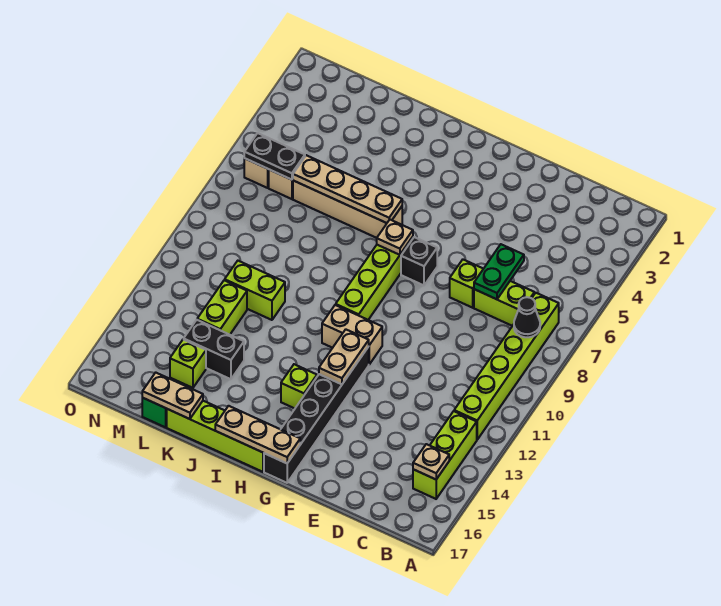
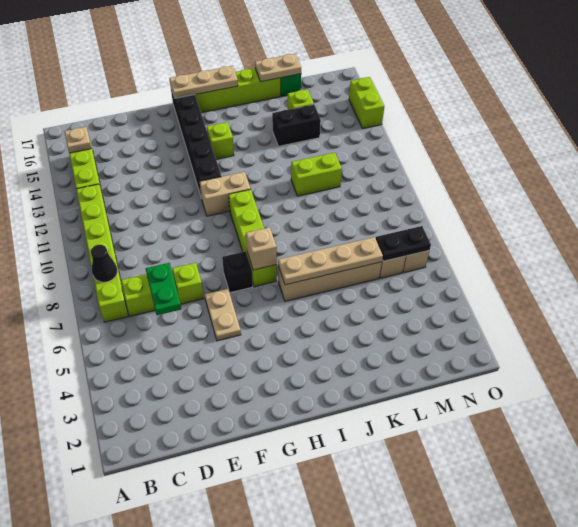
tan 1x2 plate [319,329,369,384] -> tan 1x2 plate moved to [205,289,241,341]
tan 1x1 plate [377,220,413,255] -> tan 1x1 brick [246,227,277,270]
lime 1x2 brick [197,280,247,335] -> lime 1x2 brick moved to [349,77,384,129]

